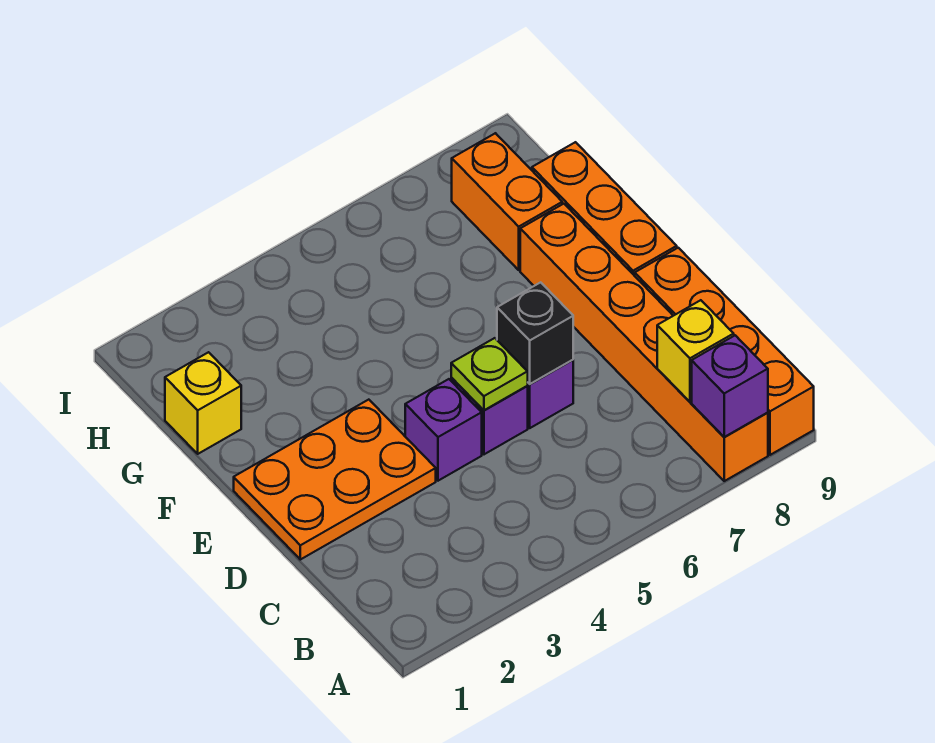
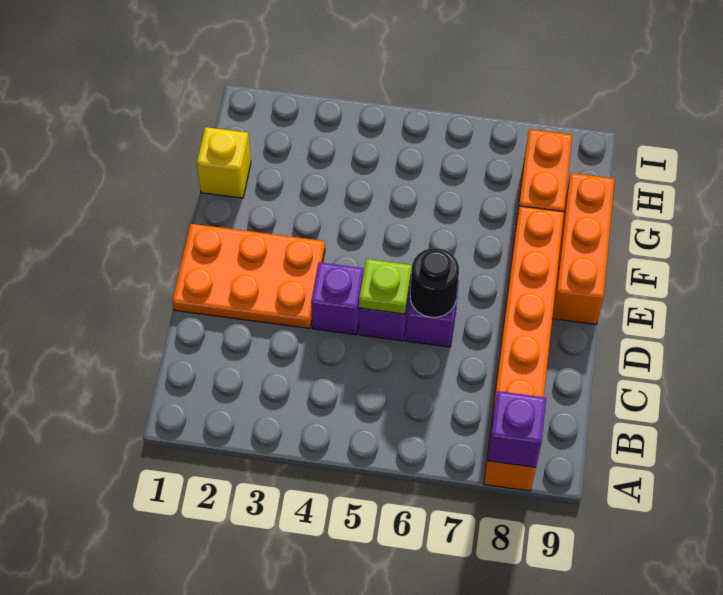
orange 1x4 brick [635,248,814,455] -> none
yellow 1x1 brick [657,300,734,402] -> none
black 1x1 brick [497,282,573,384] -> black 1x1 round brick [410,248,459,317]

